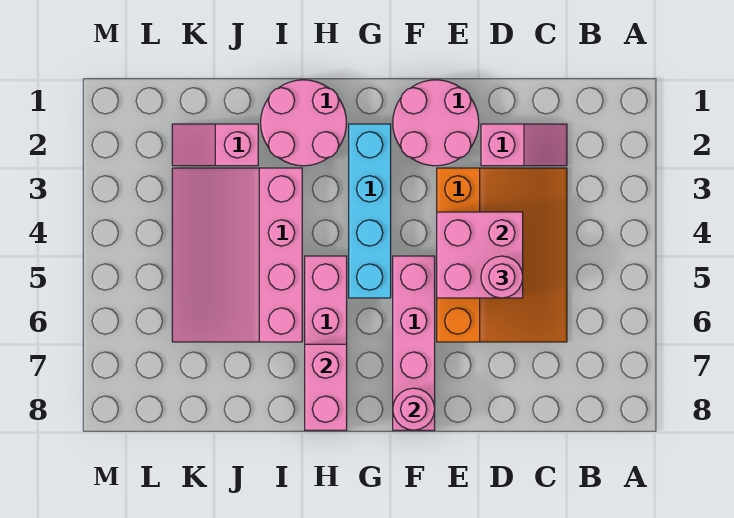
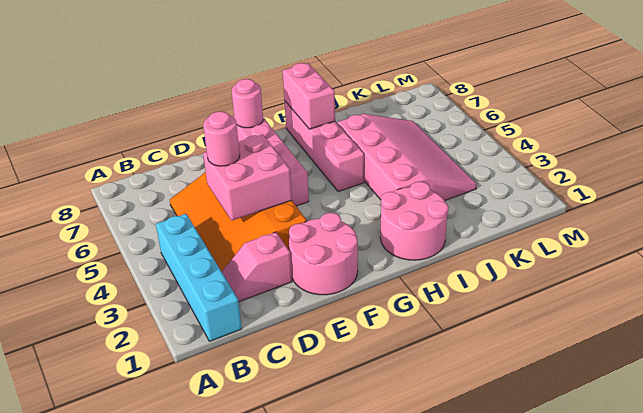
cyan 1x4 brick [349,124,391,298] -> cyan 1x4 brick moved to [156,214,242,341]
pink 1x2 slope [172,124,258,166] -> none

